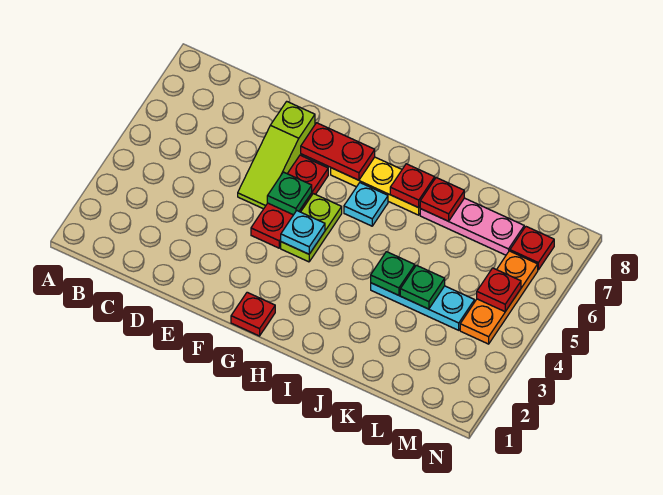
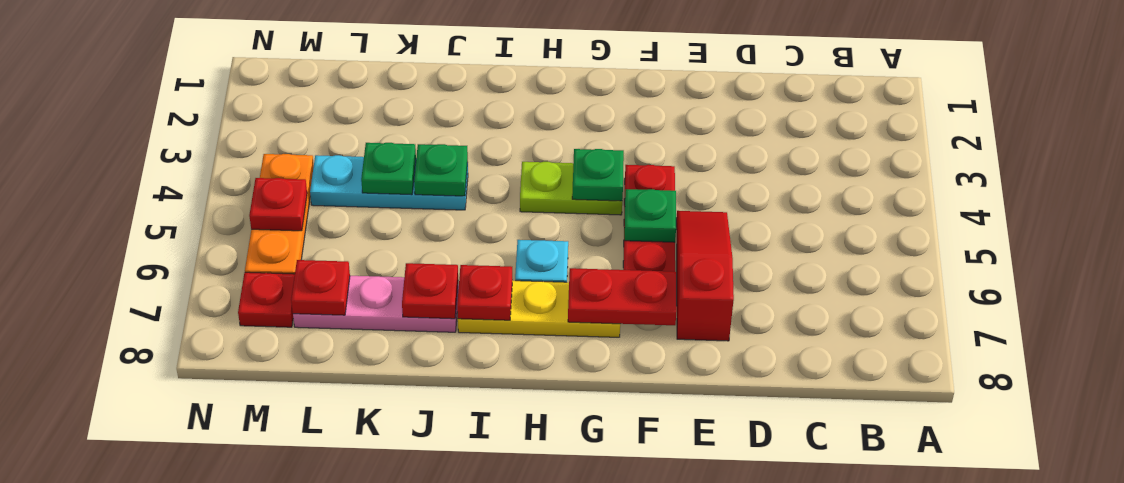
lime 1x3 slope [238,101,315,209] -> red 1x3 slope [676,211,734,341]
red 1x1 plate [231,292,275,336] -> red 1x1 plate moved to [291,260,350,315]
lime 1x2 plate [281,194,342,262] -> lime 1x2 plate turned to [520,162,622,215]
cyan 1x1 plate [281,211,325,254] -> green 1x1 plate [572,149,624,201]

